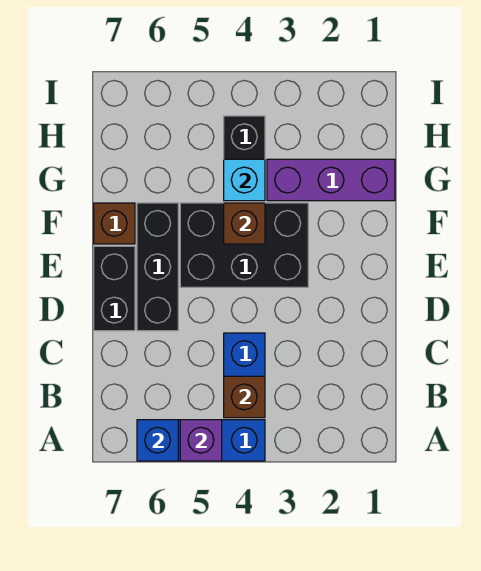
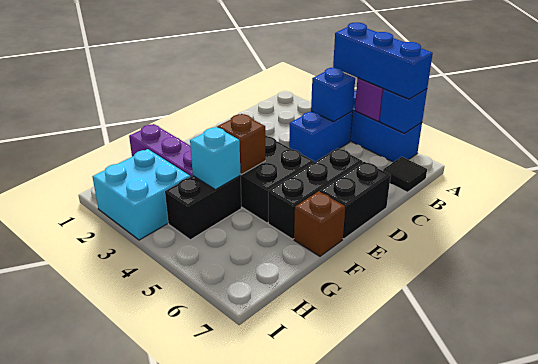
none -> blue 1x3 brick [333,23,433,99]
brown 1x1 brick [224,376,265,418] -> blue 1x1 brick [311,68,355,122]
none -> black 1x1 tile [383,157,427,192]
none -> cyan 2x2 brick [93,149,190,240]

